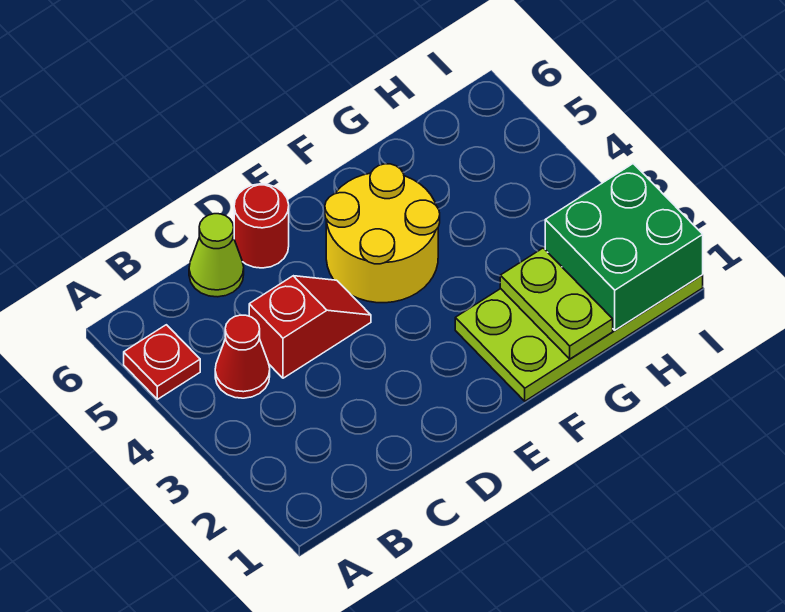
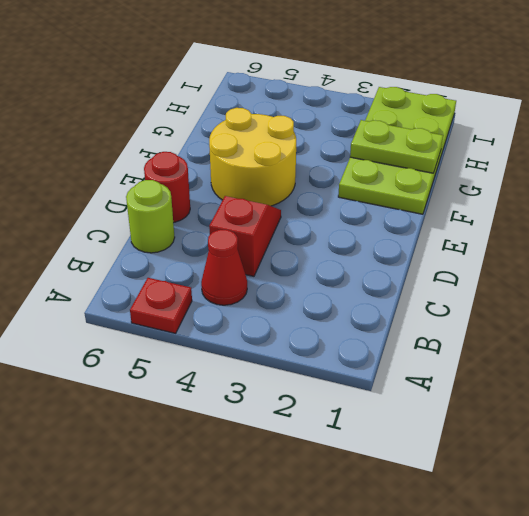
lime 1x1 cone [189,214,244,297] -> lime 1x1 round brick [126,180,175,253]
green 2x2 brick [545,164,703,330] -> none

